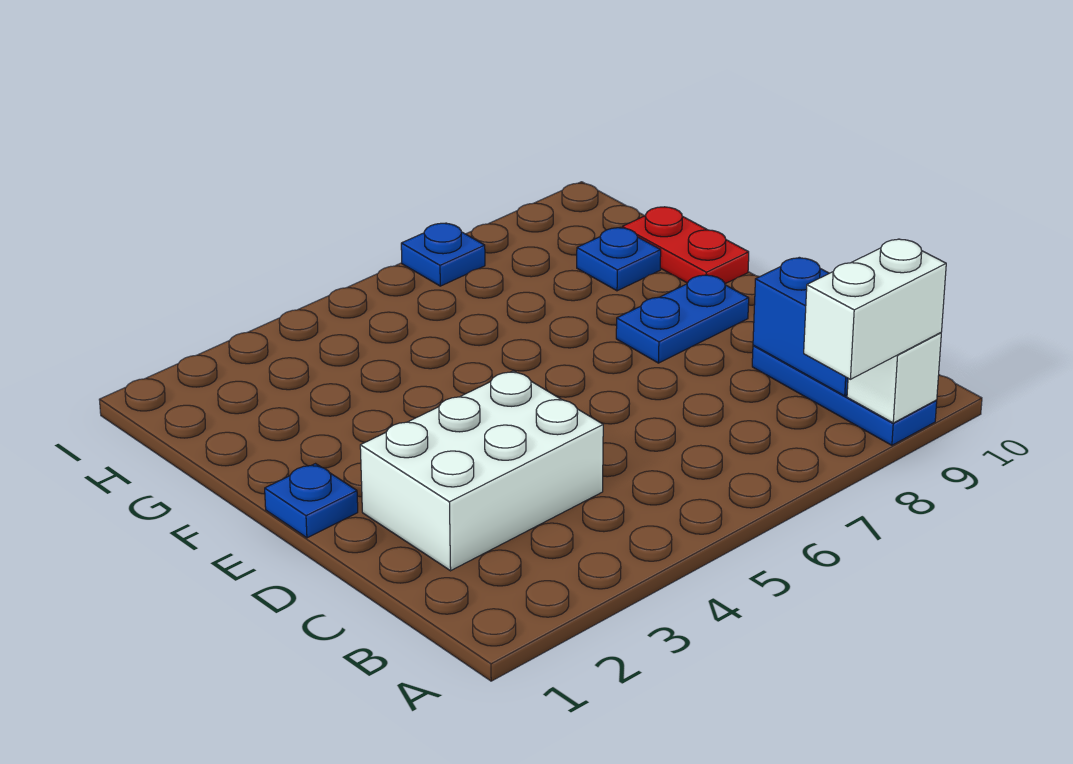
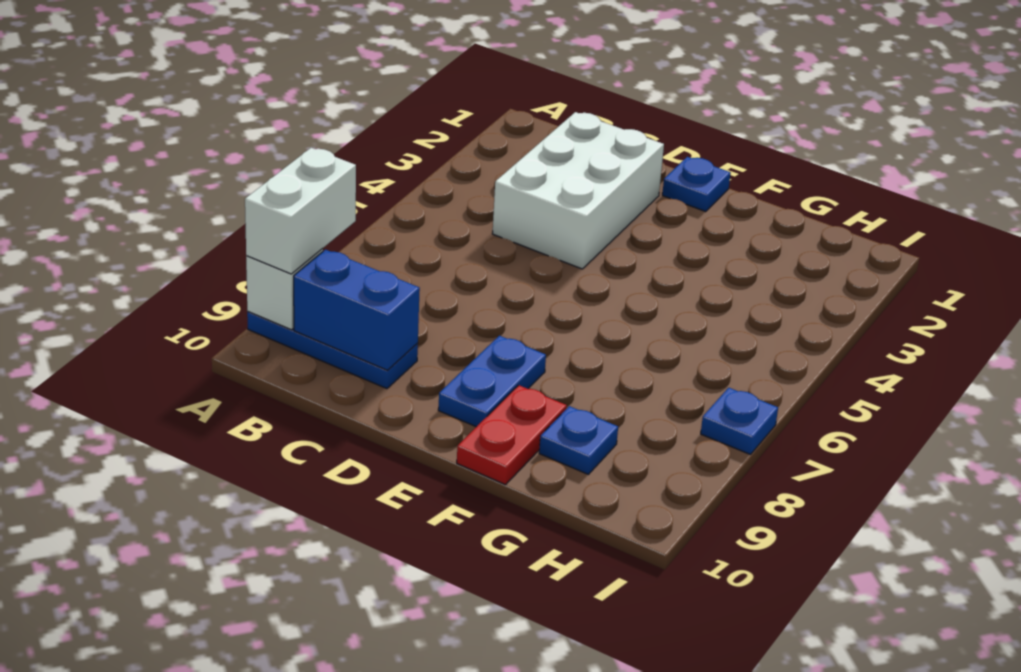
red 1x2 plate [622,207,749,284] -> red 1x2 plate turned to [457,385,567,485]

